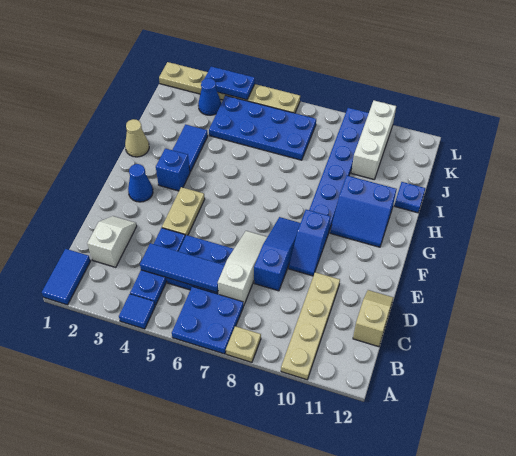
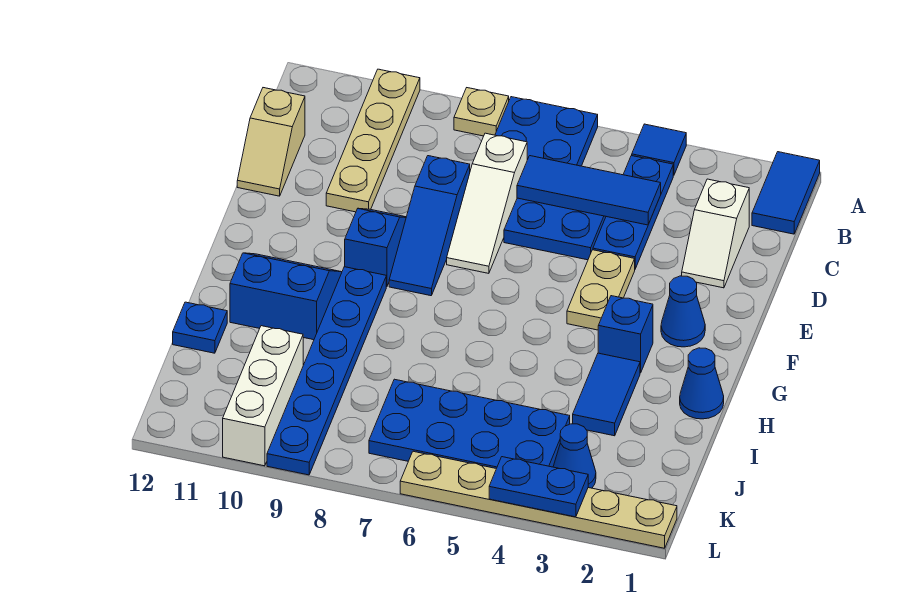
tan 1x1 cone [125,119,149,157] -> blue 1x1 cone [680,348,724,419]

